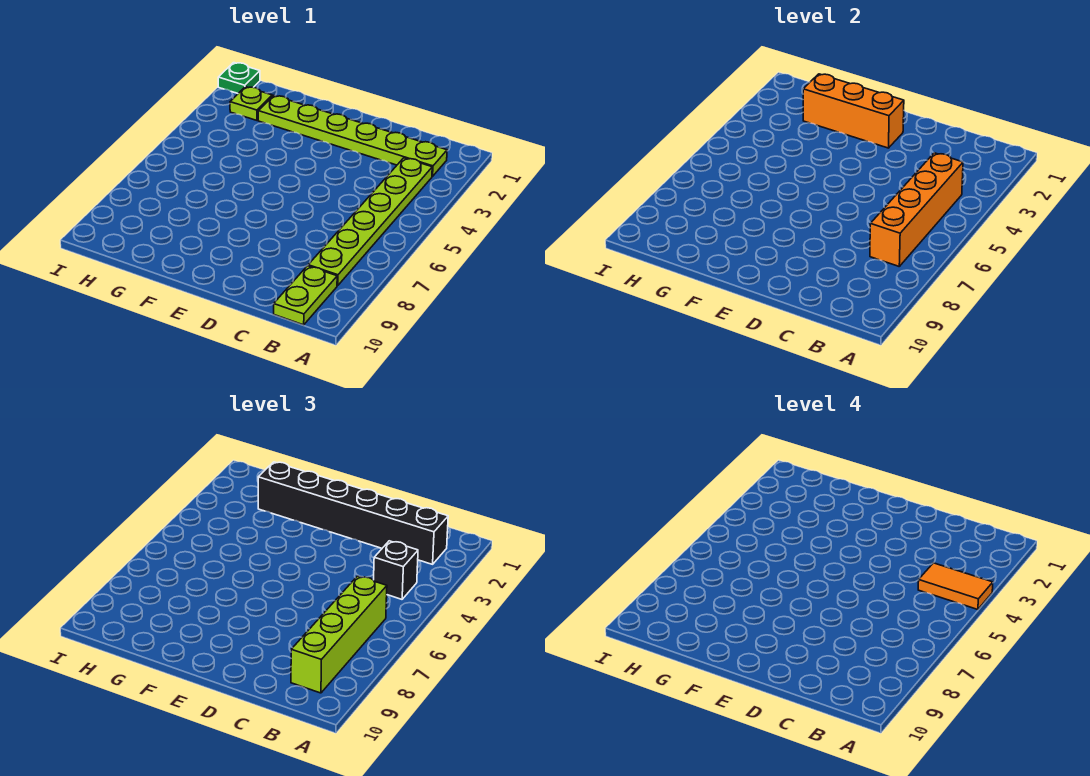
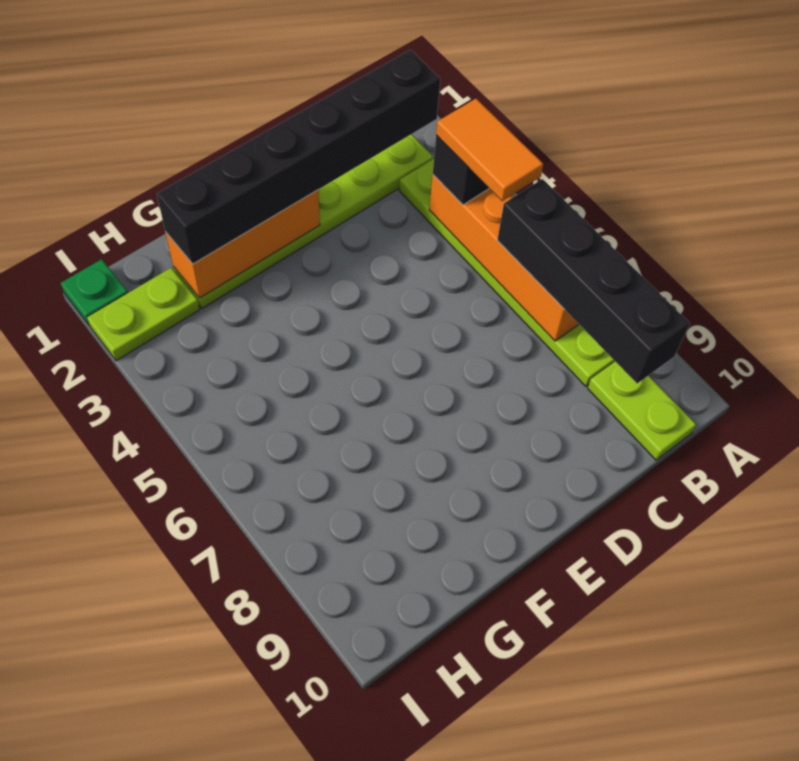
orange 1x2 tile [918,563,993,610] -> orange 1x2 tile turned to [436,99,543,201]
lime 1x4 brick [291,576,387,693] -> black 1x4 brick [497,179,690,383]
lime 1x1 plate [230,87,272,120] -> lime 1x2 plate [87,268,200,361]

